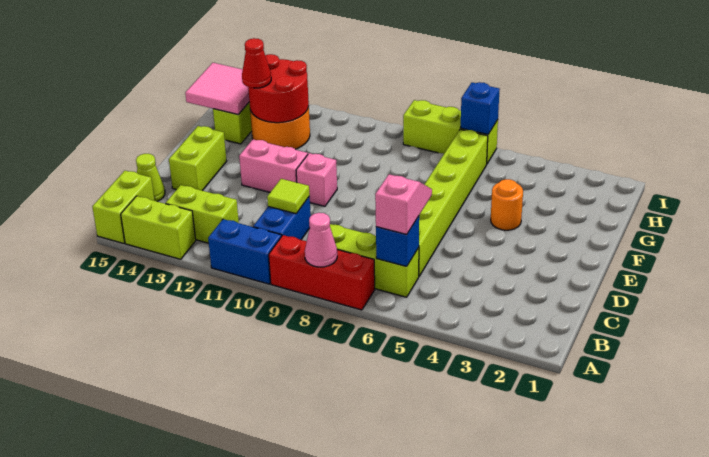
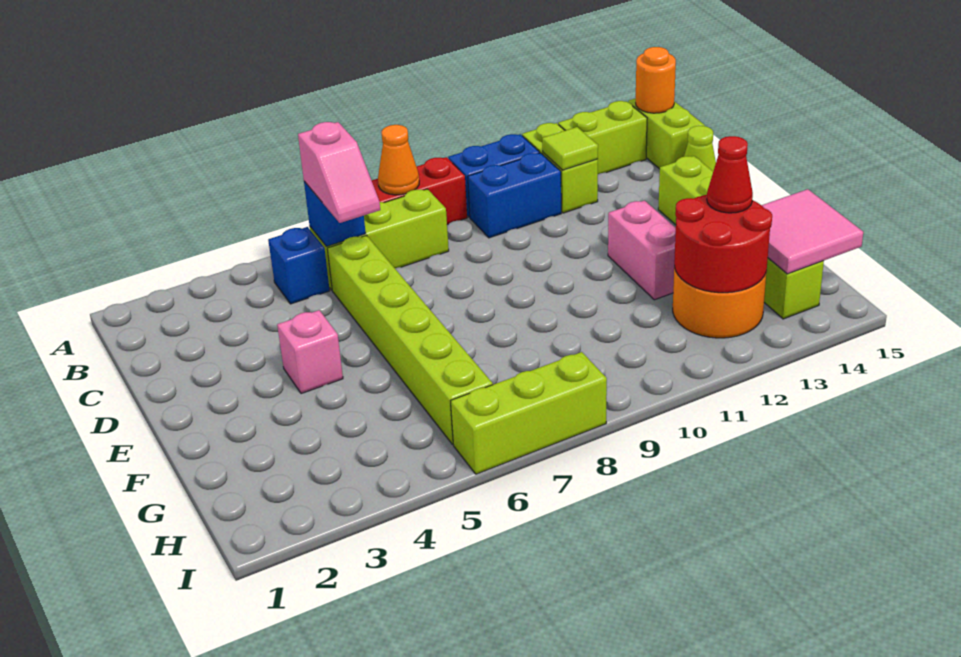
pink 1x1 cone [305,213,337,267] -> orange 1x1 cone [378,125,419,195]
blue 1x2 brick [253,196,311,240] -> blue 1x2 brick turned to [468,153,561,238]
lime 1x2 brick [166,185,239,243] -> lime 1x2 brick turned to [522,123,598,213]
lime 1x1 tile [267,179,310,214] -> lime 1x1 tile moved to [542,127,598,170]
pink 1x1 brick [296,153,337,206] -> pink 1x1 brick moved to [277,310,343,394]
pink 1x2 brick [239,139,308,192] -> pink 1x2 brick turned to [608,201,676,300]
orange 1x1 round brick [491,179,523,230] -> orange 1x1 round brick moved to [636,47,676,113]
blue 1x1 brick [461,82,500,135] -> blue 1x1 brick moved to [268,227,330,304]

